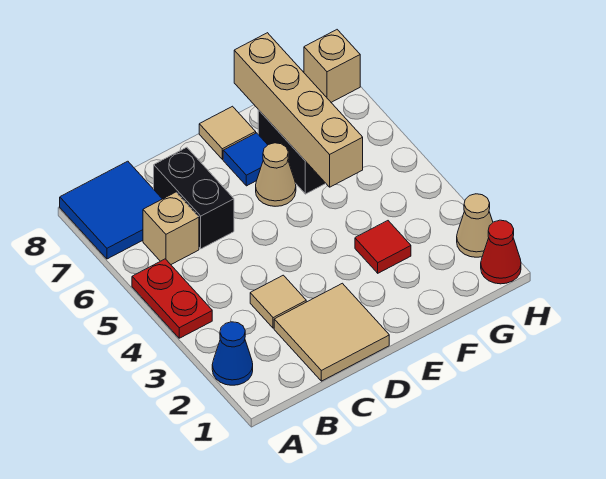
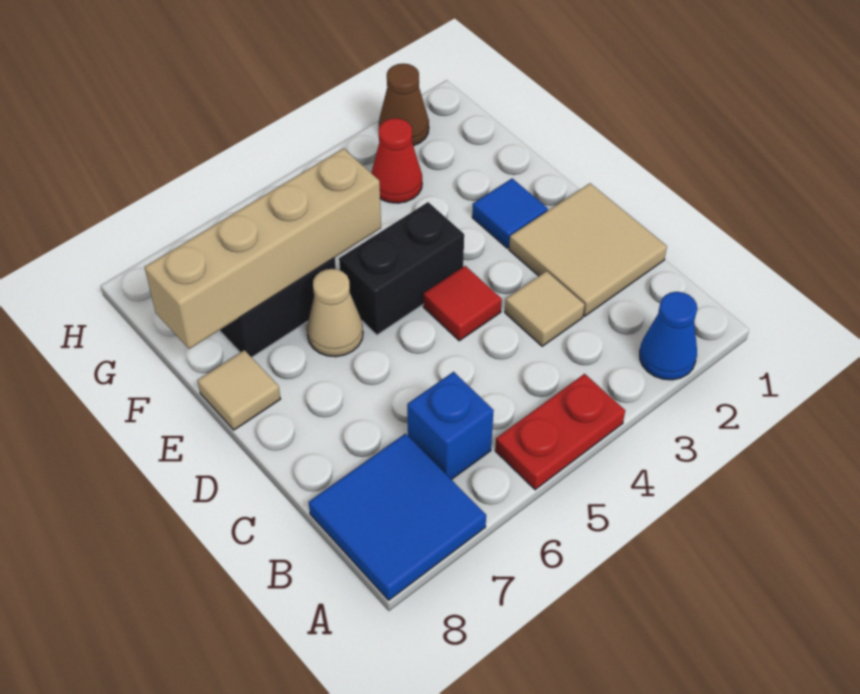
tan 1x1 brick [143,192,199,264] -> blue 1x1 brick [407,372,494,480]
black 1x2 brick [154,147,234,249] -> black 1x2 brick moved to [339,202,464,335]
blue 1x1 tile [223,133,267,186] -> blue 1x1 tile moved to [472,178,548,248]
red 1x1 tile [355,221,411,273] -> red 1x1 tile moved to [423,266,502,341]
red 1x1 cone [481,220,521,284] -> red 1x1 cone moved to [372,118,422,203]
tan 1x1 cone [457,194,493,257] -> brown 1x1 cone [379,64,429,146]
tan 1x1 brick [304,30,360,102] -> none

